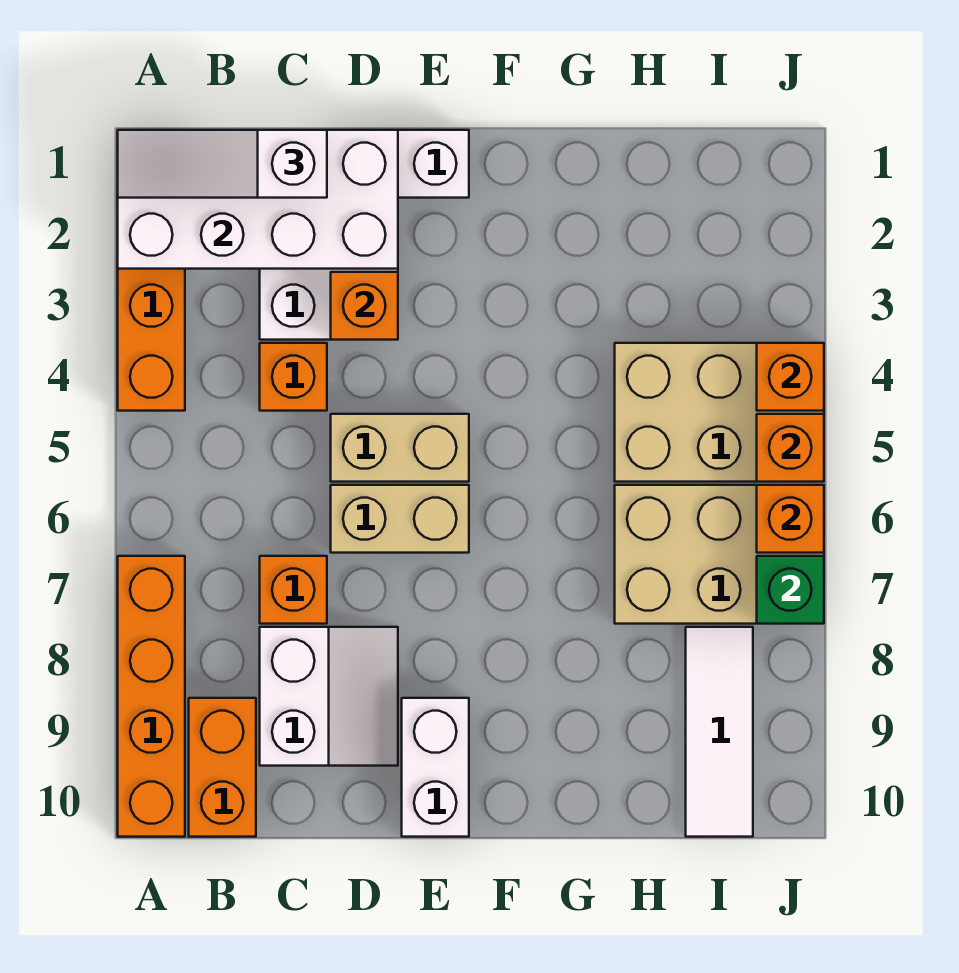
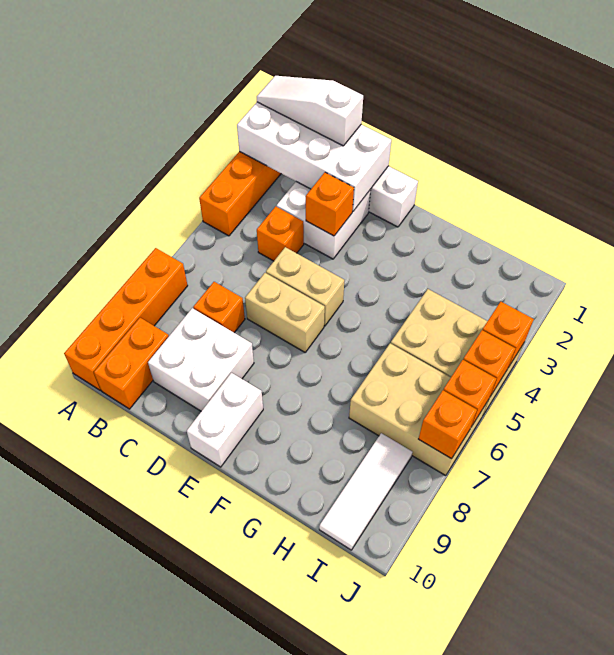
white 2x2 slope [260,627,398,766] -> white 2x2 brick [148,308,254,411]
green 1x1 brick [757,556,824,624] -> orange 1x1 brick [419,391,477,459]

